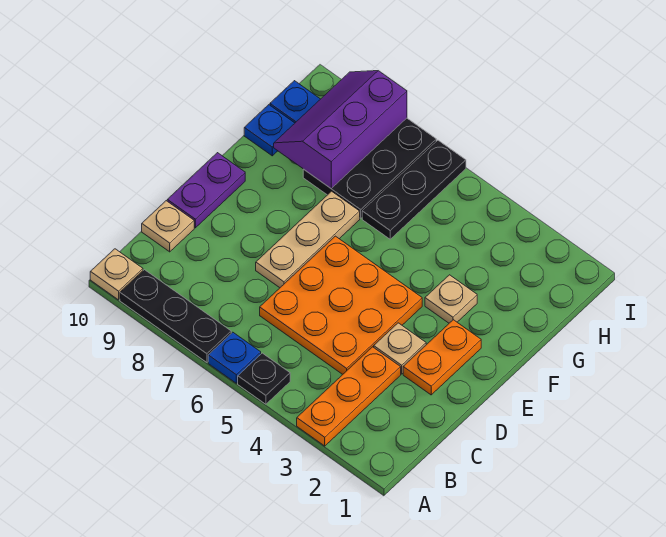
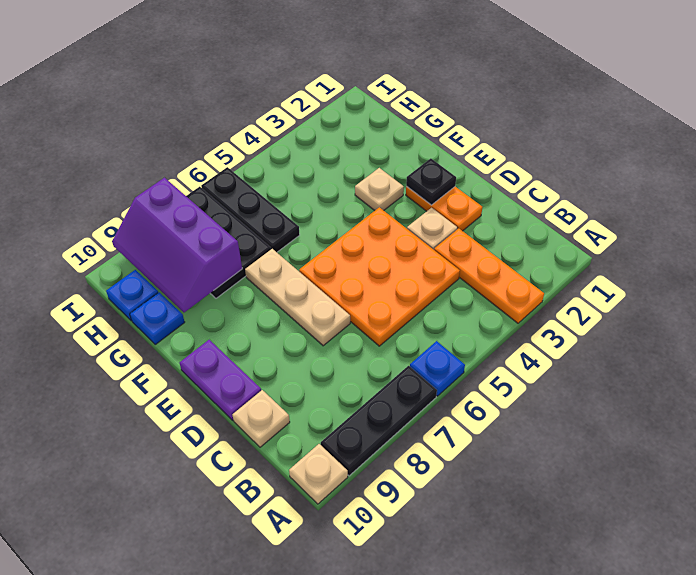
black 1x1 plate [238,353,290,404] -> black 1x1 plate moved to [406,158,456,205]

